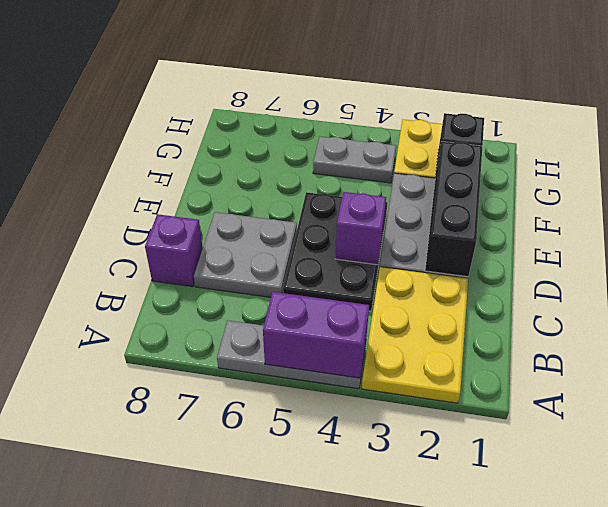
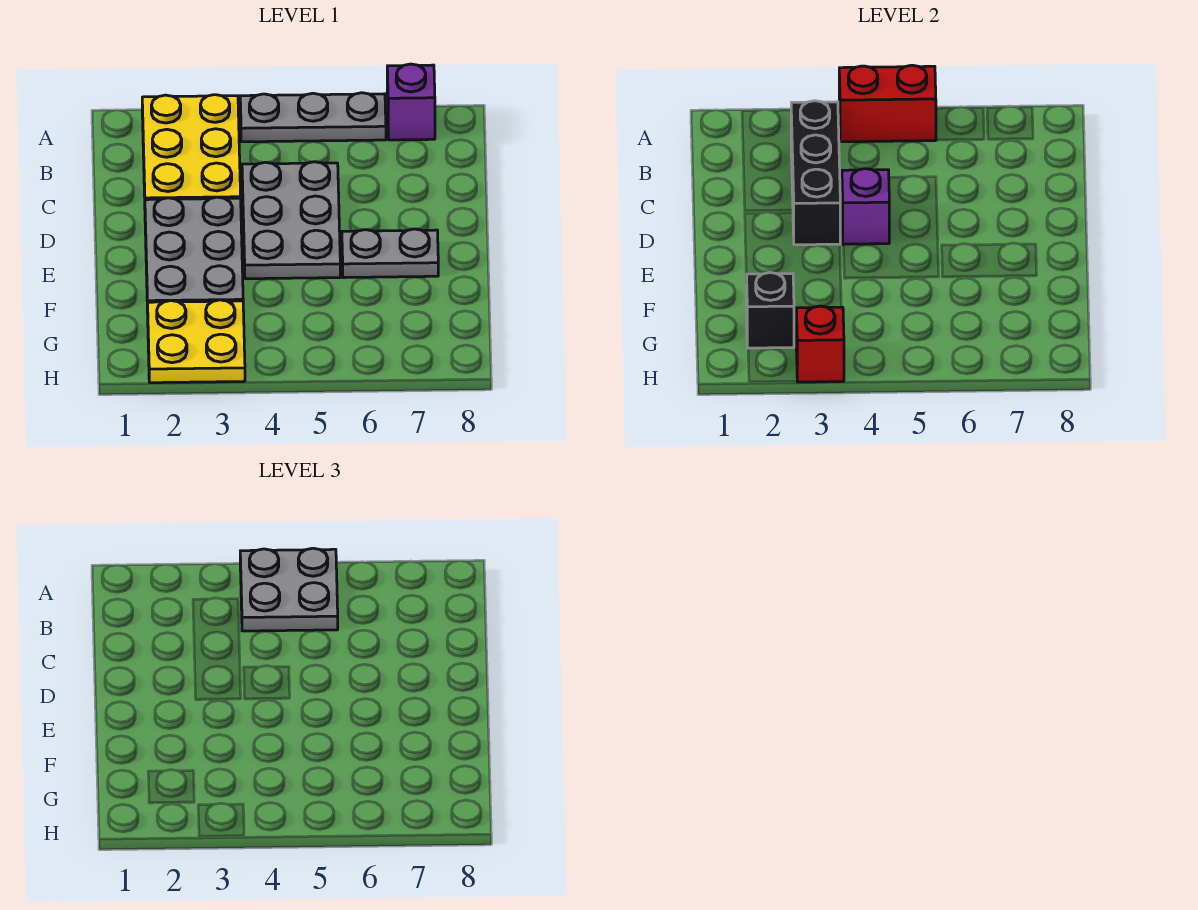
purple 1x2 brick [263,292,369,378] -> red 1x2 brick [839,65,936,142]
black 2x3 plate [283,192,387,311] -> grey 2x3 plate [242,162,340,279]
grey 2x2 plate [194,212,297,297] -> grey 2x2 plate moved to [240,548,338,631]
purple 1x1 brick [145,214,203,287] -> purple 1x1 brick moved to [387,64,435,140]
black 1x3 brick [425,141,482,277] -> black 1x3 brick moved to [791,101,840,245]
grey 1x2 plate [313,137,396,183] -> grey 1x2 plate moved to [342,229,438,278]
none -> red 1x1 brick [796,306,844,382]

